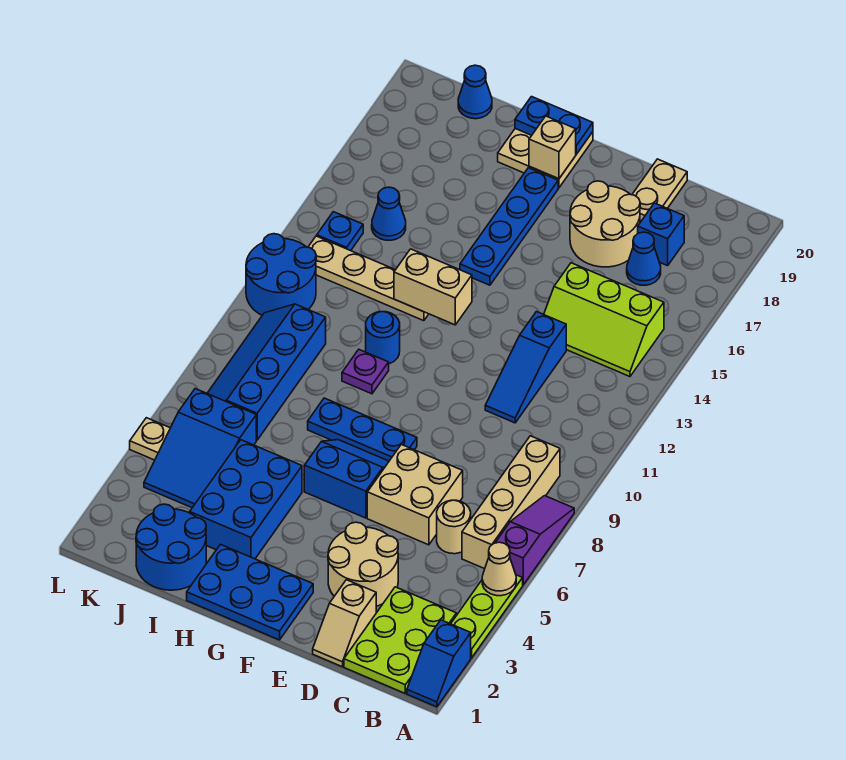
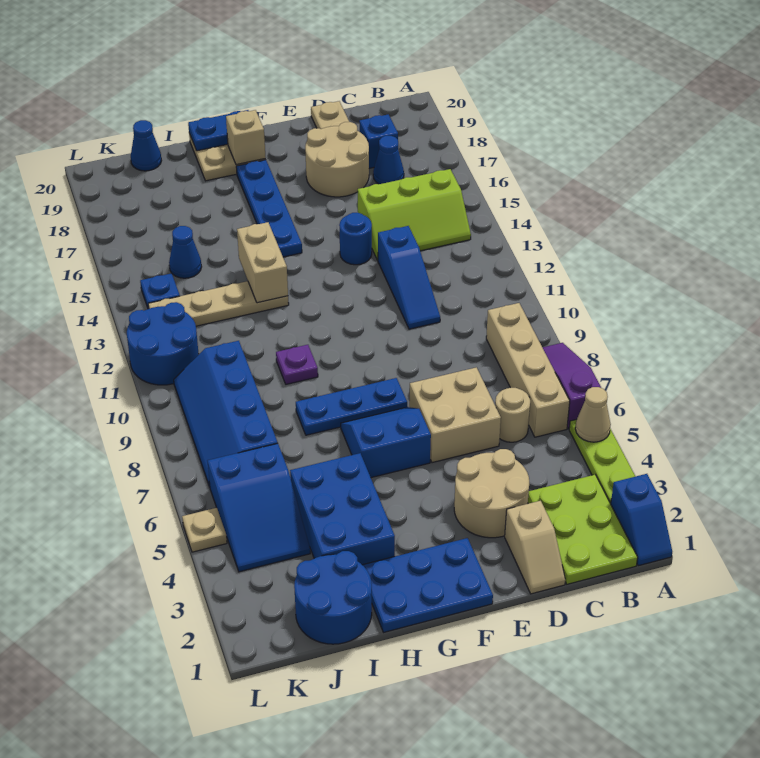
tan 1x2 brick [394,249,472,325] -> tan 1x2 brick turned to [237,222,288,303]
blue 1x1 round brick [366,312,400,364] -> blue 1x1 round brick moved to [339,213,372,265]

